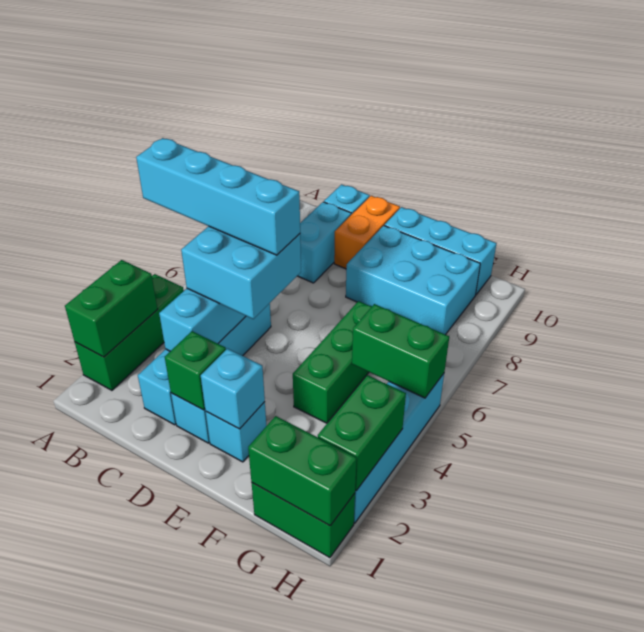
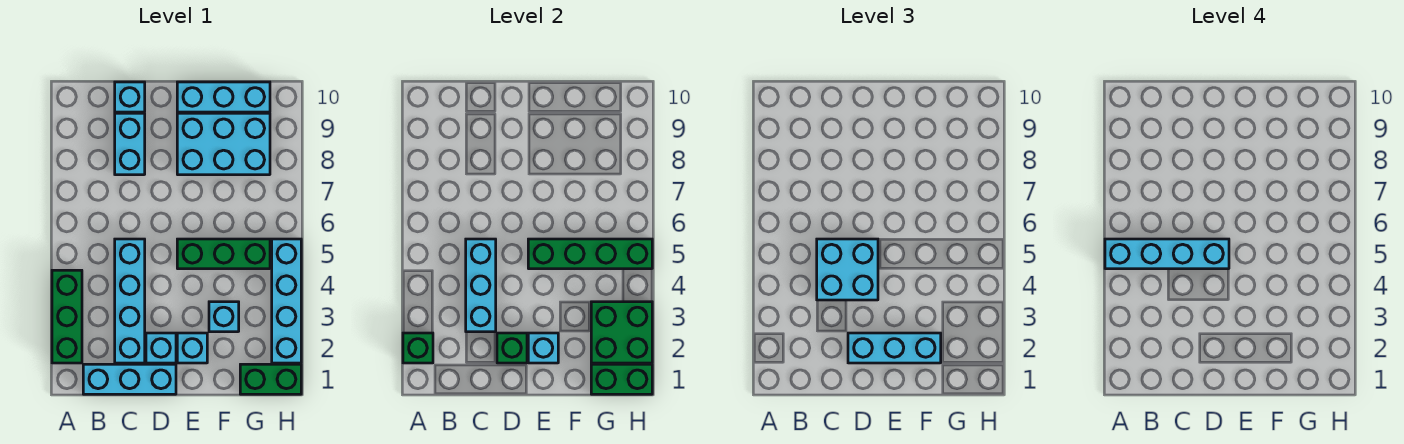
green 1x2 brick [65,260,158,357] -> green 1x1 brick [403,333,433,363]
none -> cyan 1x3 brick [83,364,176,394]
none -> cyan 1x3 brick [848,333,941,363]
orange 1x2 brick [334,196,400,269] -> none
none -> cyan 1x1 brick [209,302,239,332]
green 1x3 brick [293,301,372,423] -> green 1x3 brick turned to [177,239,270,269]
green 1x2 brick [352,304,449,398] -> green 1x4 brick [528,239,652,269]
green 1x2 brick [318,375,406,491] -> green 2x2 brick [591,302,652,363]

